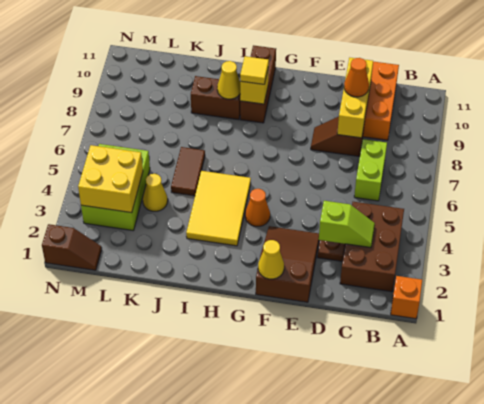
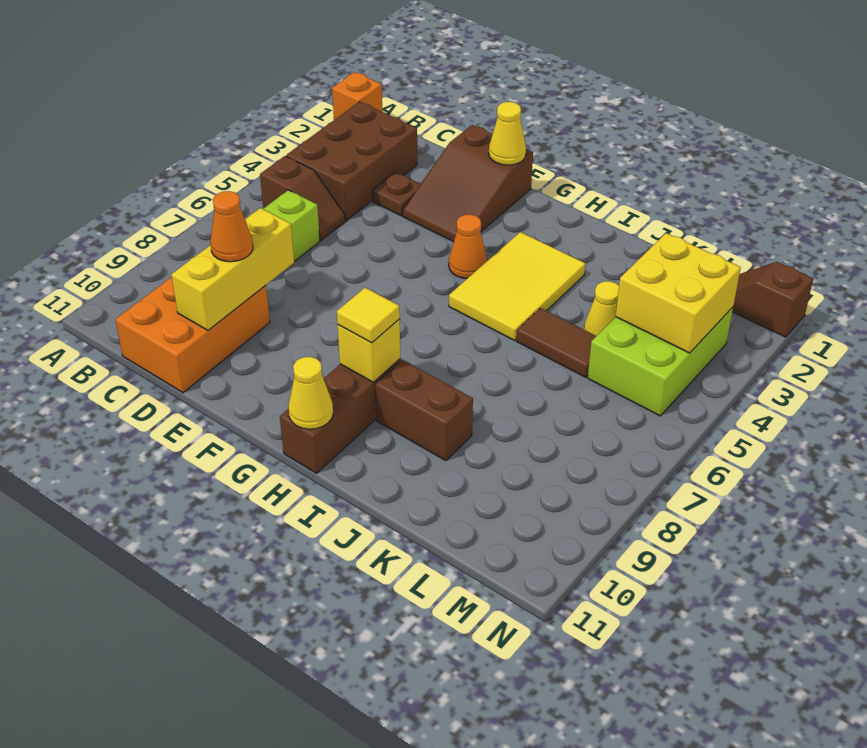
lime 1x2 slope [319,201,375,248] -> none
brown 1x2 slope [311,116,365,156] -> brown 1x2 slope moved to [260,156,345,240]
yellow 1x1 cone [217,61,240,99] -> yellow 1x1 cone moved to [288,357,333,429]
brown 1x2 tile [171,147,205,196] -> brown 1x2 tile turned to [517,308,596,377]

